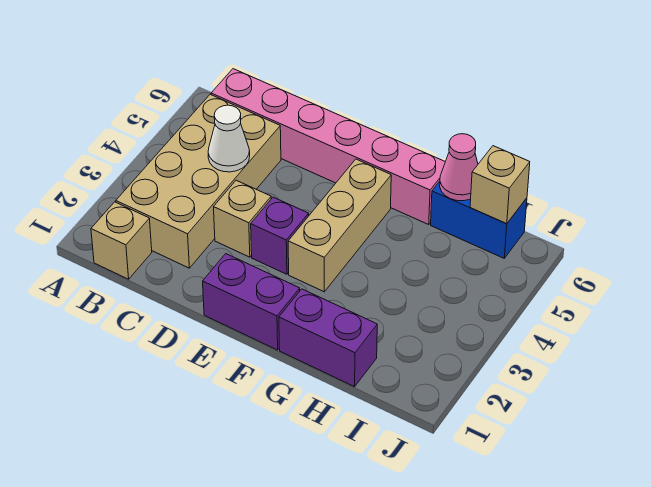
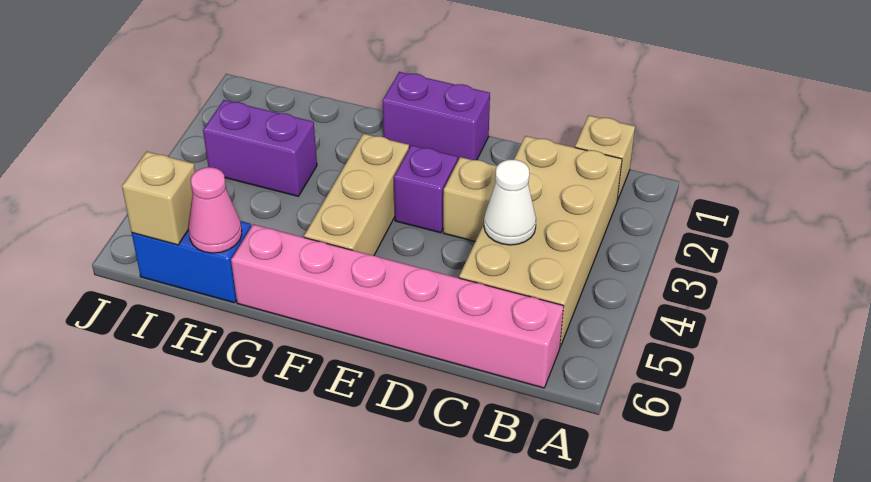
purple 1x2 brick [279,289,377,387] -> purple 1x2 brick moved to [203,100,317,196]

